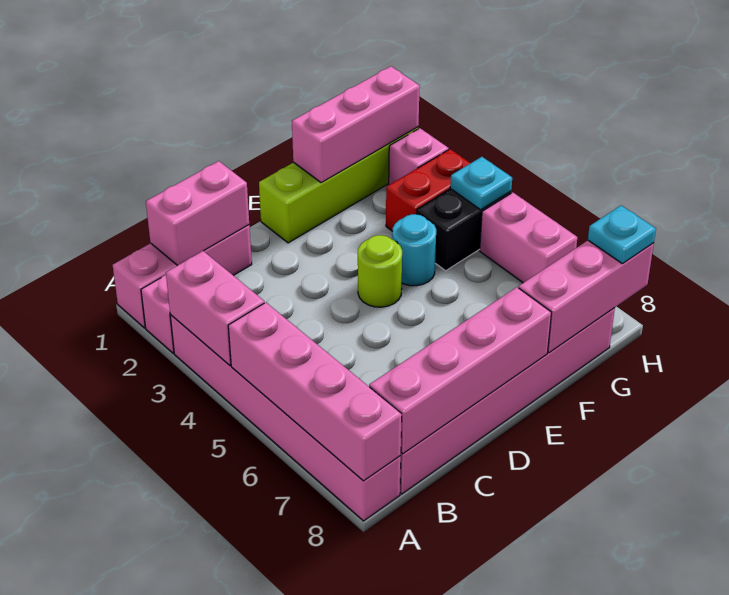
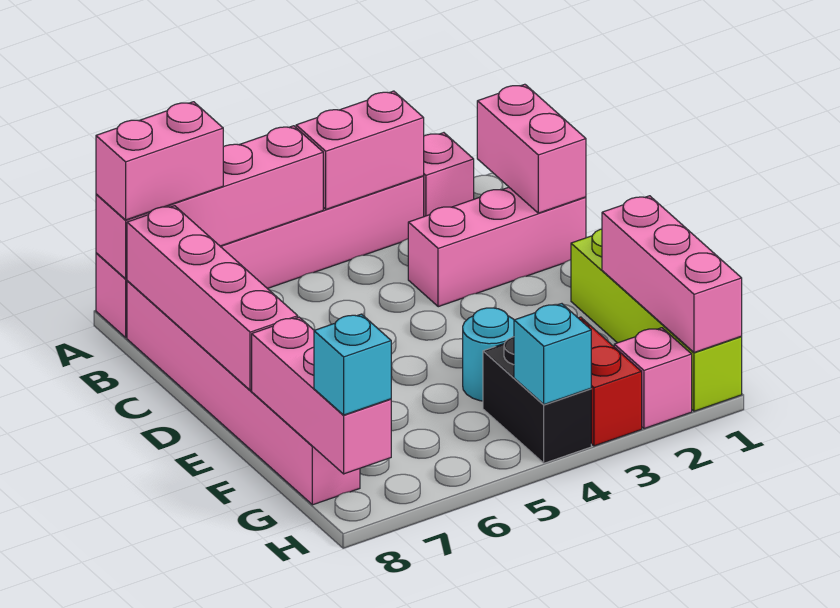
pink 1x3 brick [113,225,252,328] -> pink 1x3 brick turned to [408,187,586,307]
lime 1x1 round brick [358,235,402,307] -> none
cyan 1x1 plate [450,157,512,210] -> cyan 1x1 brick [514,304,591,404]
pink 1x2 brick [480,193,577,283] -> pink 1x2 brick moved to [96,102,223,220]
cyan 1x1 plate [588,205,656,264] -> cyan 1x1 brick [314,314,391,415]

